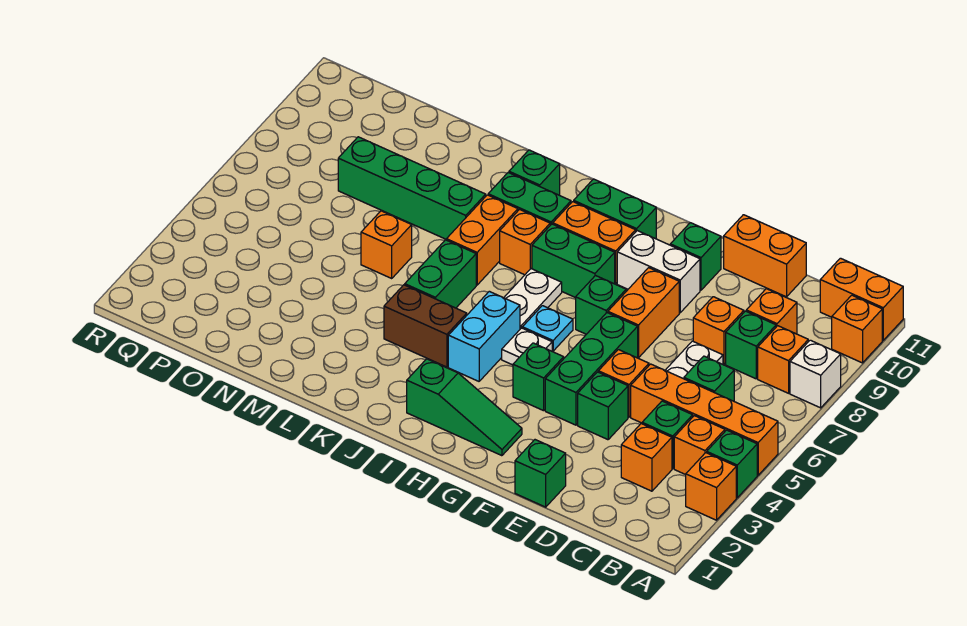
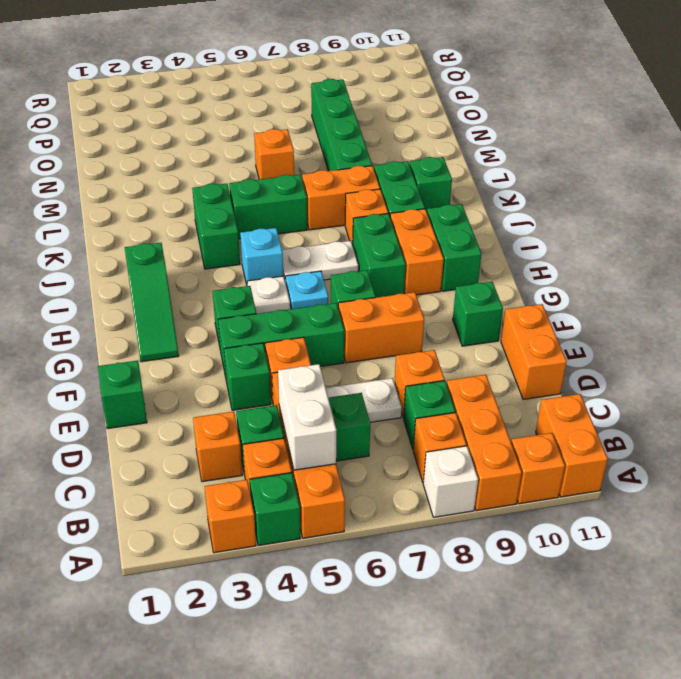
orange 1x1 brick [746,289,797,334] -> orange 1x3 brick [447,375,522,511]
white 1x2 brick [617,231,700,313] -> white 1x2 brick moved to [278,364,336,470]
cyan 1x2 brick [448,291,520,381] -> cyan 1x1 brick [240,228,283,286]
brown 1x2 brick [384,285,467,367] -> green 1x2 brick [192,184,240,269]

